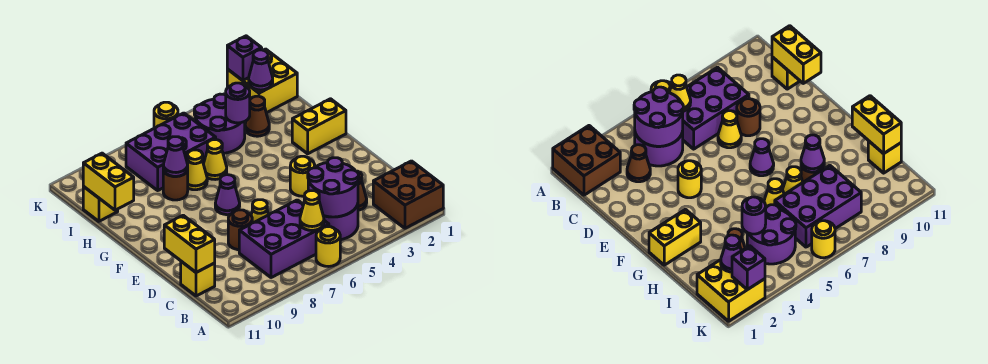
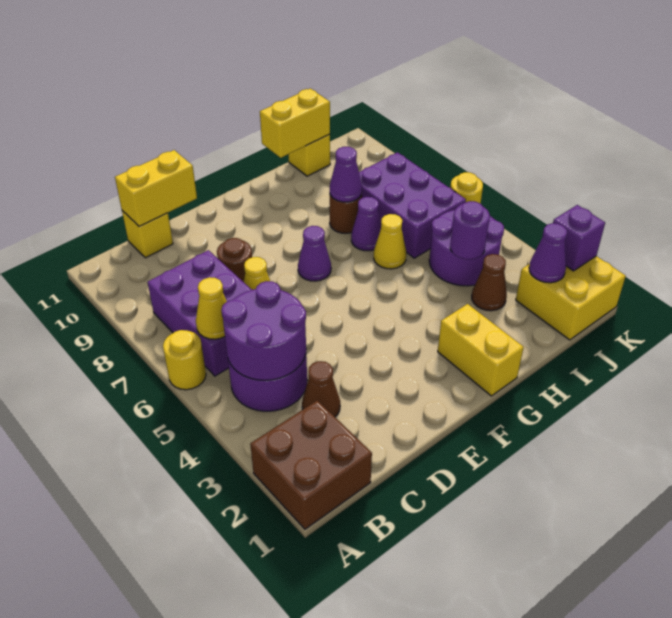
yellow 1x1 round brick [290,156,315,196] -> none
yellow 1x1 cone [187,150,207,190] -> purple 1x1 cone [351,197,381,251]

